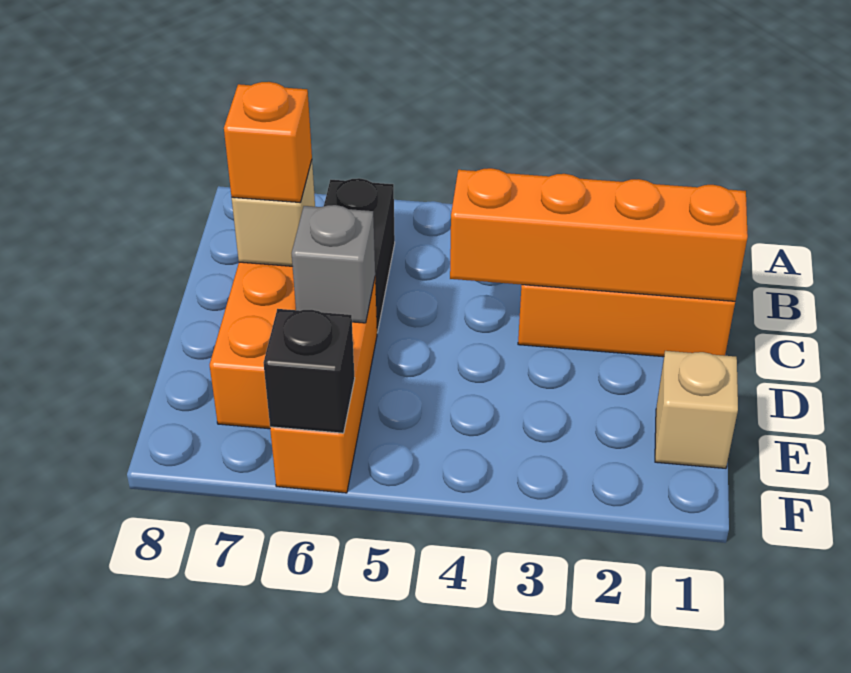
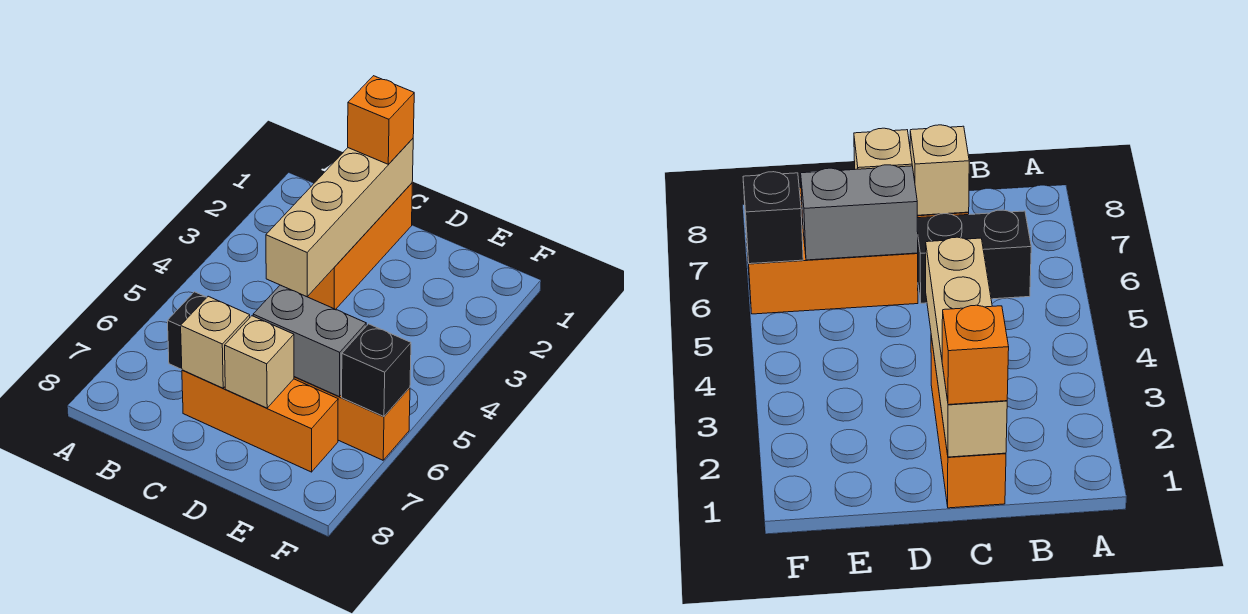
orange 1x4 brick [450,168,748,301] -> tan 1x4 brick [266,139,413,297]
orange 1x1 brick [224,82,312,203] -> orange 1x1 brick moved to [348,76,414,164]
grey 1x1 brick [292,205,375,323] -> grey 1x2 brick [253,285,366,397]
tan 1x1 brick [655,351,738,468] -> tan 1x1 brick moved to [225,316,294,408]

